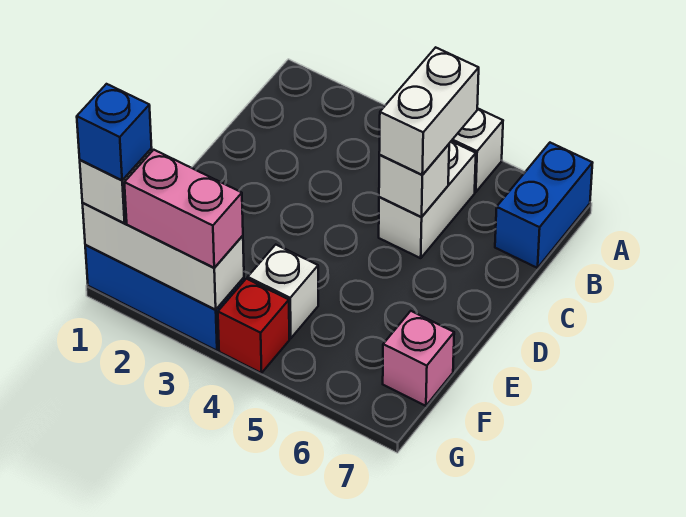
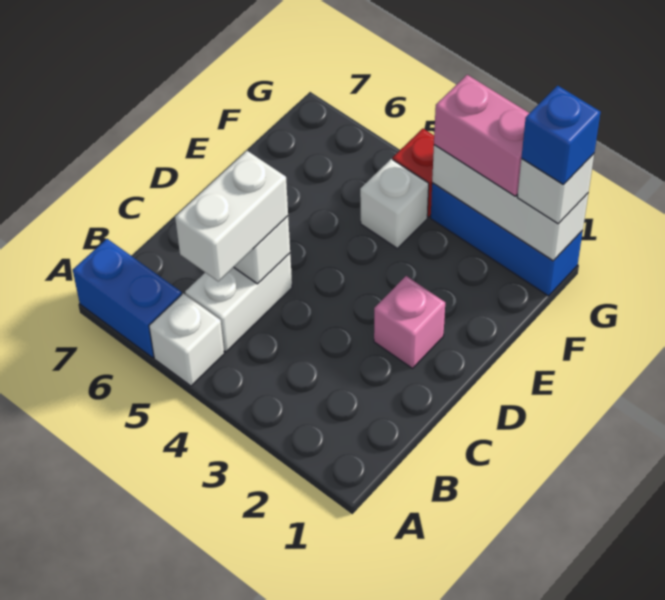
blue 1x2 brick [495,143,592,268] -> blue 1x2 brick turned to [73,239,182,358]
pink 1x1 brick [383,311,454,406] -> pink 1x1 brick moved to [374,276,445,368]

